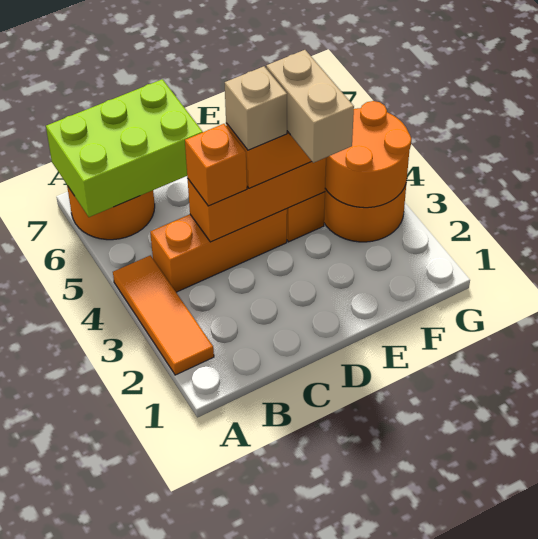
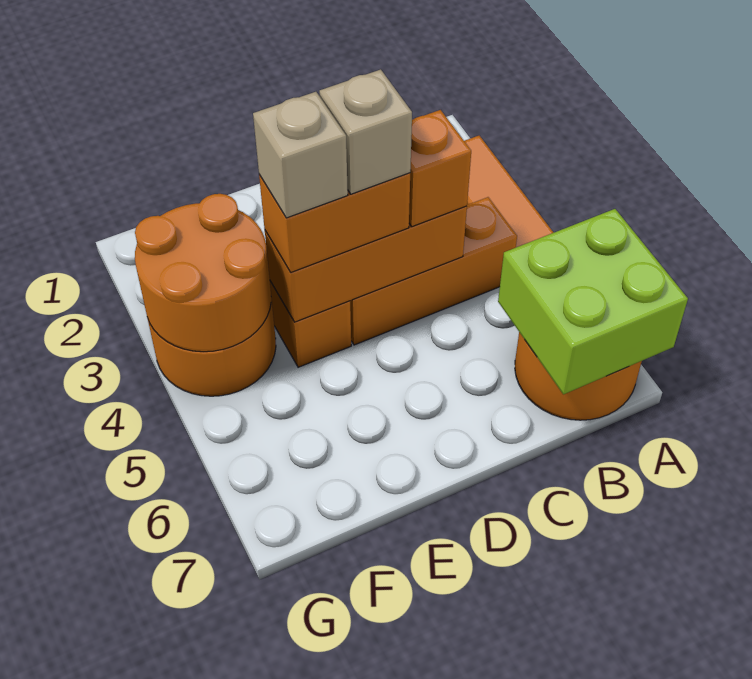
lime 2x3 brick [46,79,203,217] -> lime 2x2 brick [498,209,688,394]
tan 1x2 brick [266,50,354,163] -> tan 1x1 brick [253,92,348,218]

